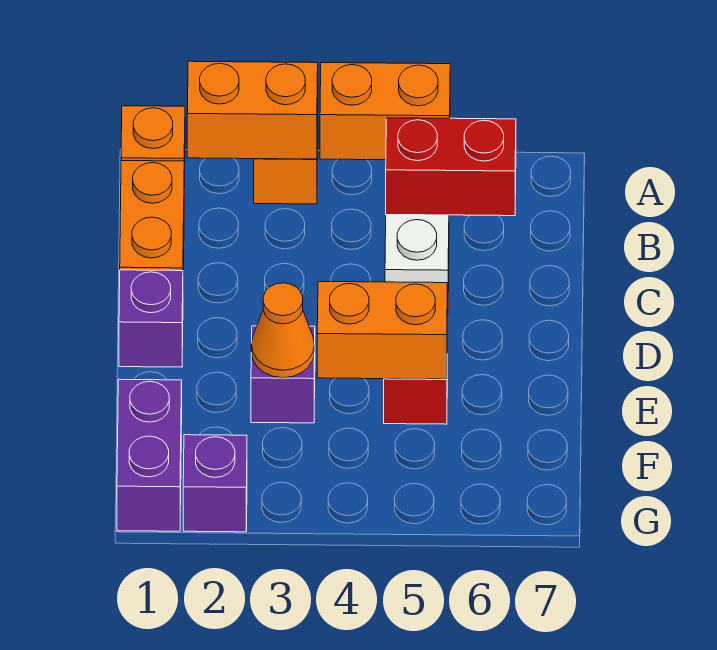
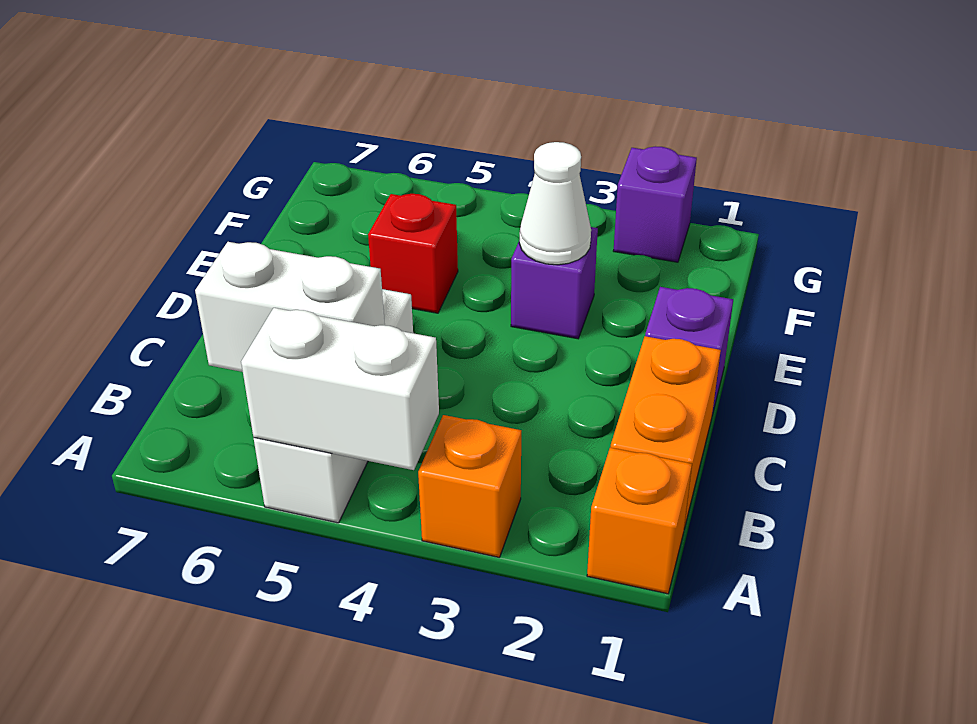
orange 1x2 brick [187,61,318,159] -> none
orange 1x2 brick [320,63,450,160] -> white 1x2 brick [241,308,439,470]
red 1x2 brick [386,118,516,216] -> white 1x2 brick [195,242,385,372]
orange 1x1 cone [251,283,315,378] -> white 1x1 cone [519,142,591,265]
orange 1x2 brick [317,282,447,379] -> none
purple 1x2 brick [117,379,182,531] -> none

